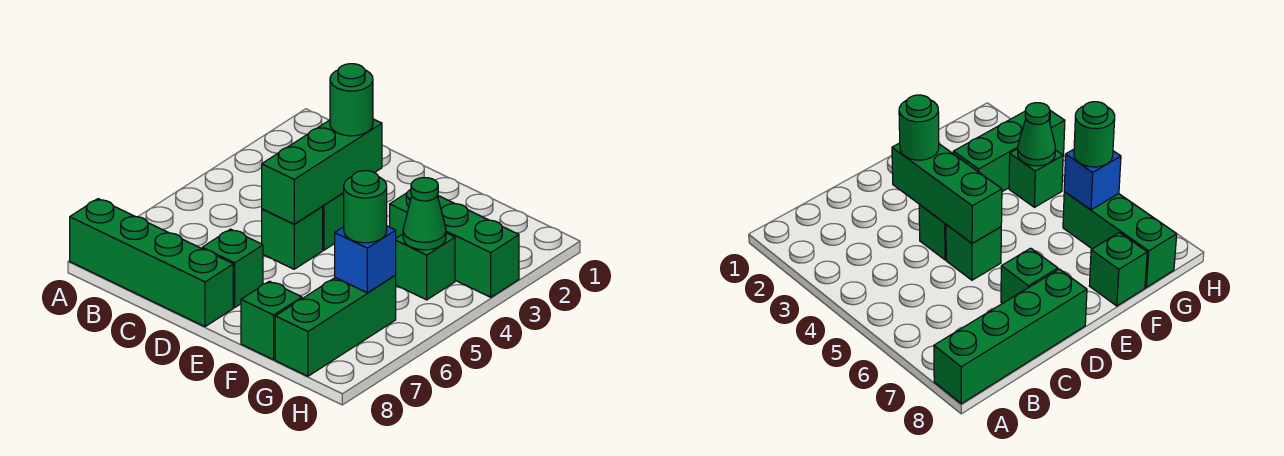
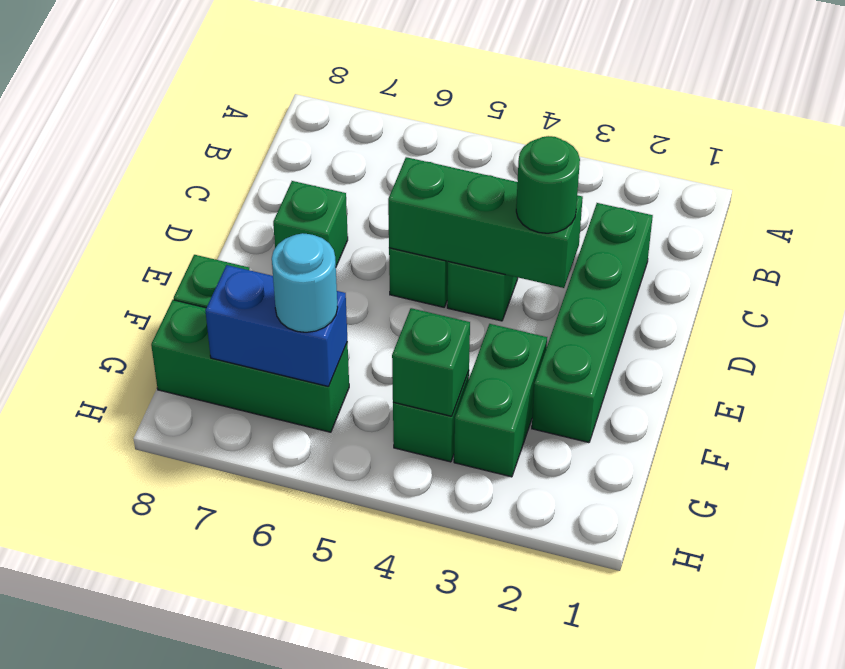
green 1x4 brick [70,199,233,327] -> green 1x4 brick moved to [532,203,653,443]
green 1x3 brick [390,189,519,297] -> green 1x2 brick [454,324,547,477]
green 1x1 cone [403,178,446,250] -> green 1x1 brick [392,308,470,416]
blue 1x1 brick [335,226,396,293] -> blue 1x2 brick [205,265,347,387]
green 1x1 round brick [344,171,387,243] -> cyan 1x1 round brick [272,233,338,332]

